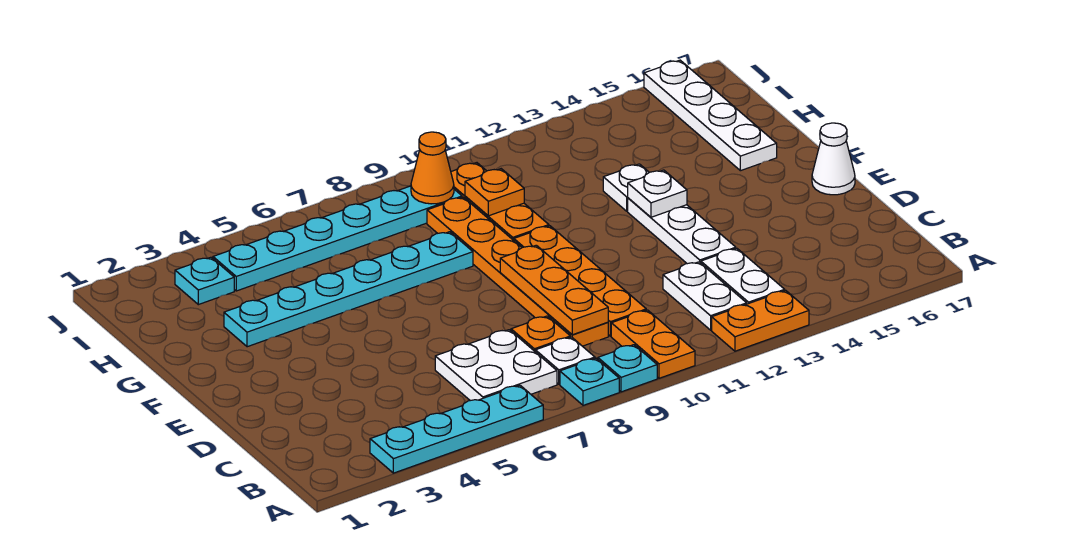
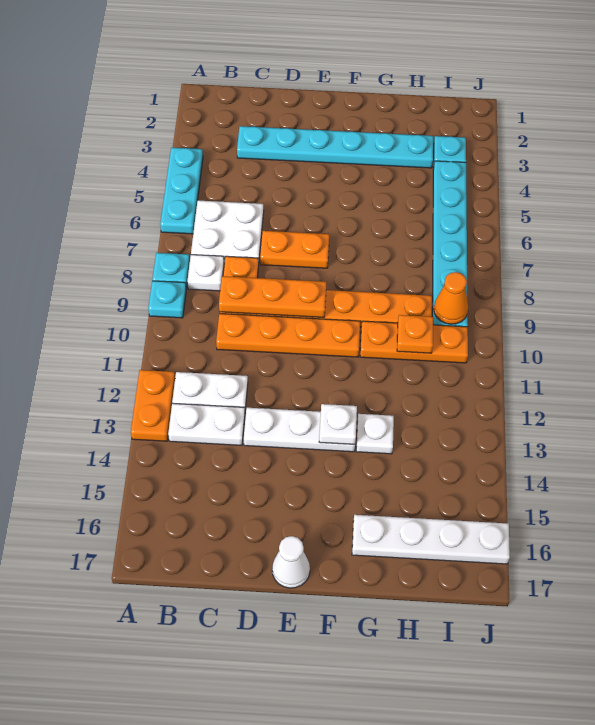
cyan 1x4 plate [370,385,543,473] -> cyan 1x3 plate [160,148,203,234]
orange 1x2 plate [611,310,695,378] -> orange 1x2 plate moved to [260,231,329,268]
cyan 1x6 plate [224,232,473,347] -> cyan 1x6 plate turned to [237,126,433,168]

